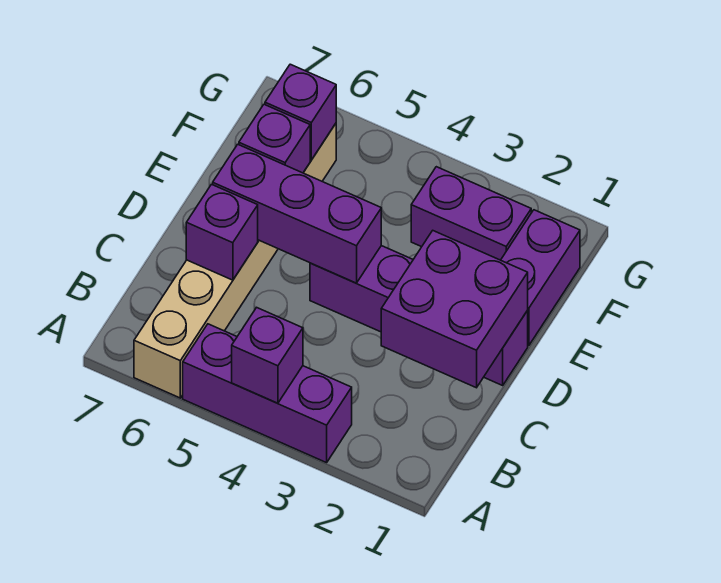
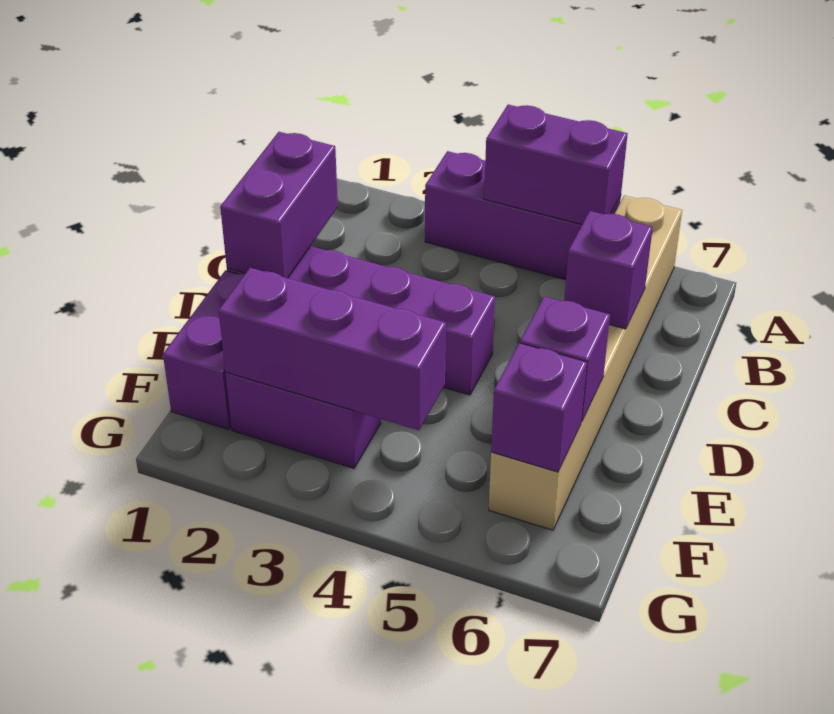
purple 1x1 brick [232,307,303,403] -> purple 1x2 brick [484,105,628,224]
purple 2x2 brick [381,231,528,388] -> purple 1x2 brick [220,132,338,278]
purple 1x3 brick [213,144,381,283] -> purple 1x3 brick moved to [219,268,446,430]

